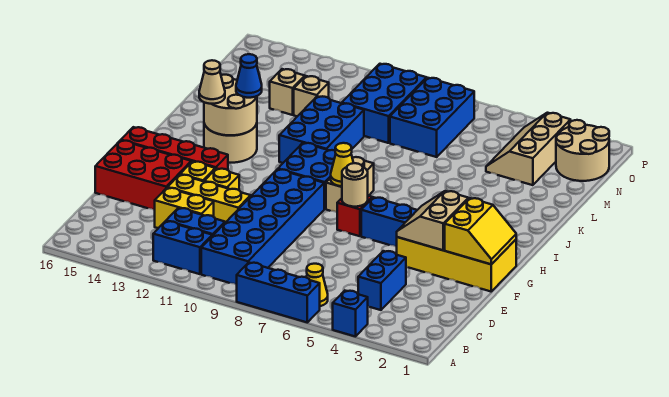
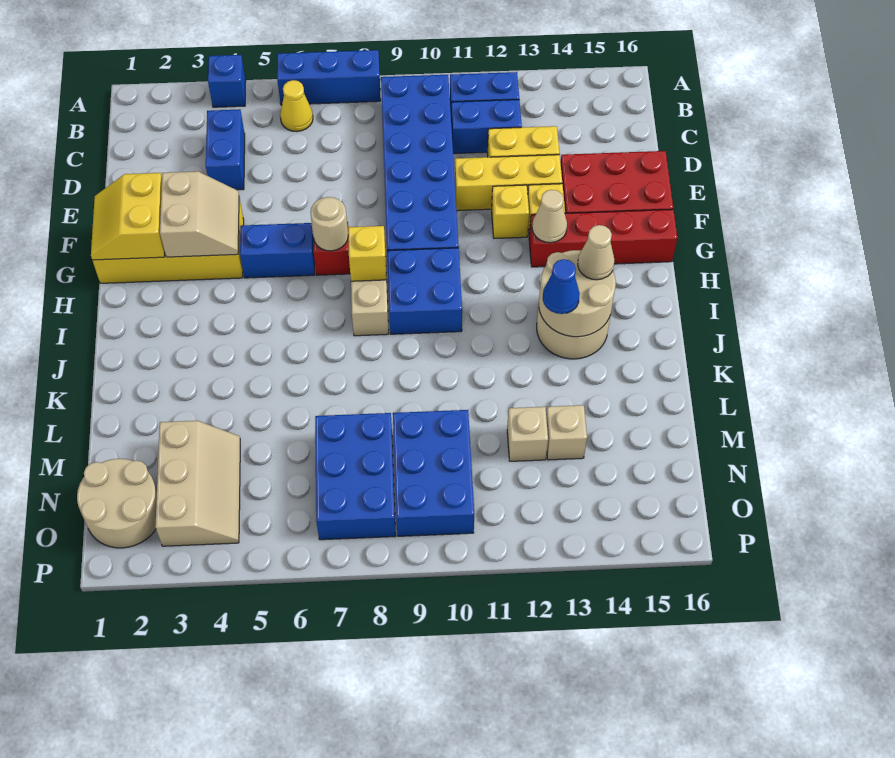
none -> tan 1x1 cone [532,190,567,243]
yellow 1x1 cone [331,143,353,186] -> yellow 1x1 brick [348,226,386,281]
blue 2x3 brick [279,96,364,163] -> none

